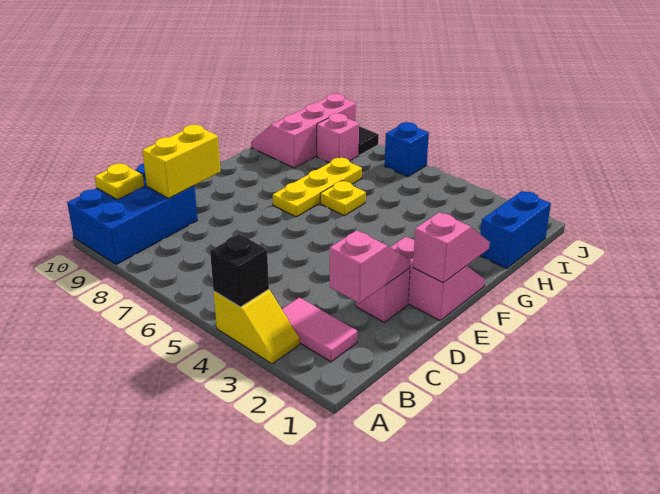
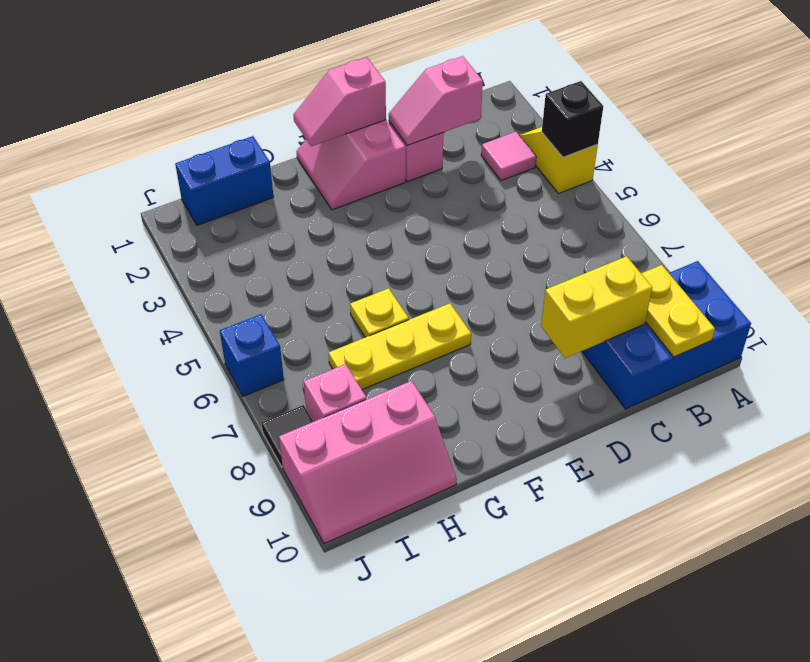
pink 1x2 tile [282,298,357,362] -> pink 1x1 tile [481,132,536,181]
yellow 1x1 plate [95,164,144,200] -> yellow 1x2 plate [641,265,715,357]

